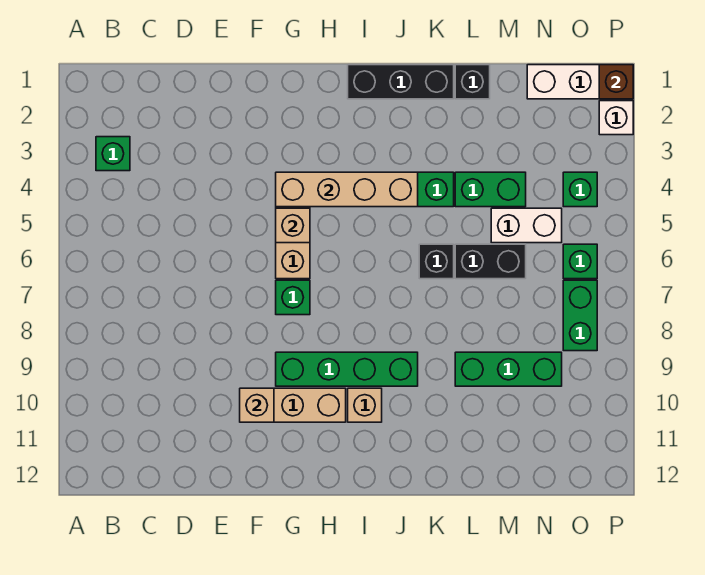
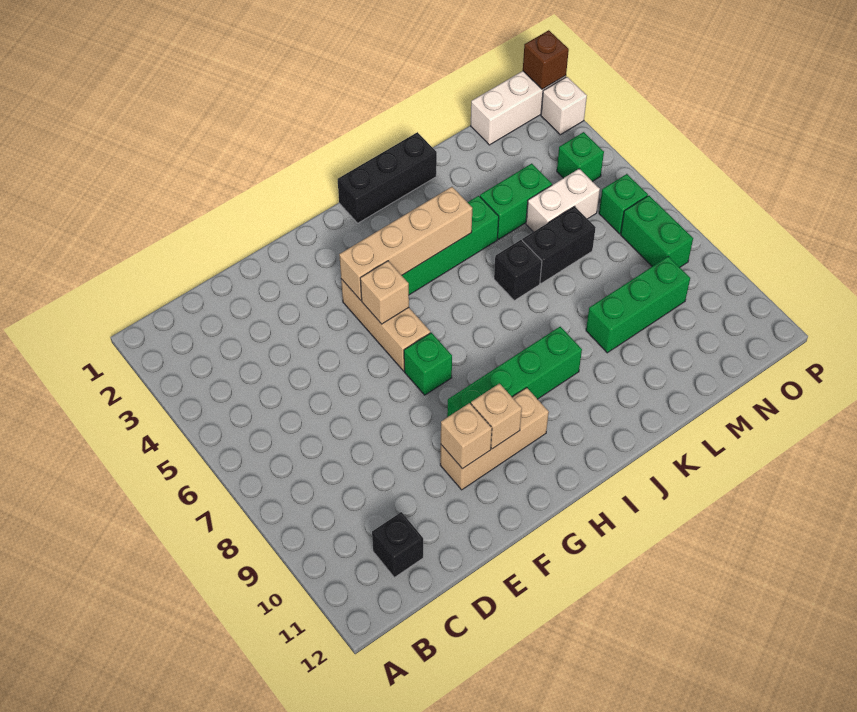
green 1x1 brick [96,137,130,171] -> none
tan 1x1 brick [348,388,382,422] -> tan 1x1 brick moved to [471,384,522,449]
black 1x1 brick [455,65,490,99] -> black 1x1 brick moved to [372,512,423,577]

